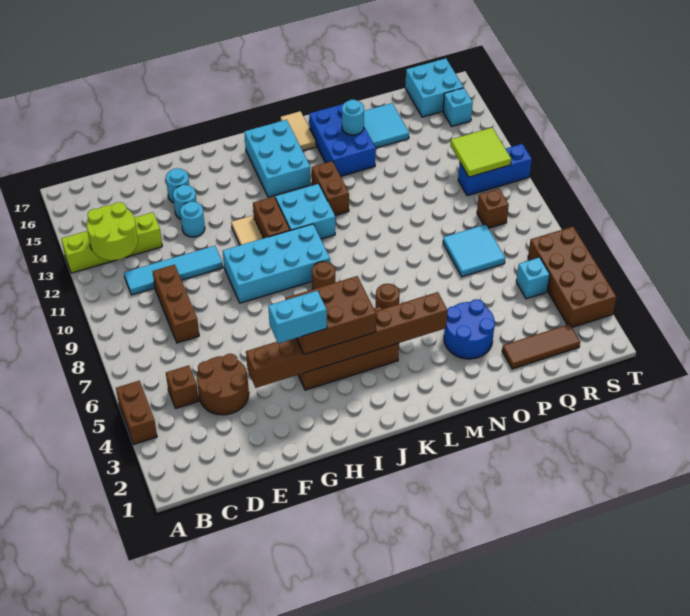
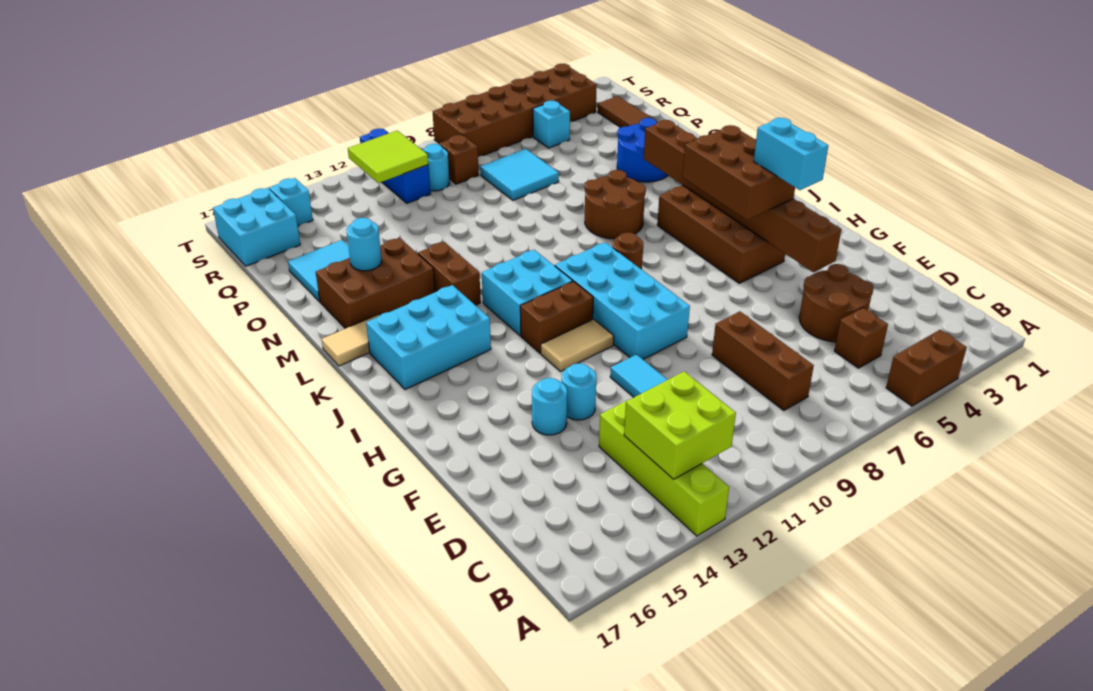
lime 2x2 round brick [87,202,138,260] -> lime 2x2 brick [624,371,736,479]
brown 1x3 brick [153,265,199,343] -> brown 1x3 brick turned to [712,311,814,411]
cyan 1x1 round brick [166,168,189,203] -> cyan 1x1 round brick moved to [423,144,450,191]
brown 1x1 round brick [376,284,400,309] -> brown 2x2 round brick [585,170,646,239]
brown 1x2 brick [311,161,349,215] -> brown 1x2 brick turned to [418,242,481,305]
blue 2x3 brick [309,104,376,176] -> brown 2x3 brick [316,238,435,329]
brown 2x4 brick [528,227,616,327] -> brown 2x6 brick [433,64,597,156]

